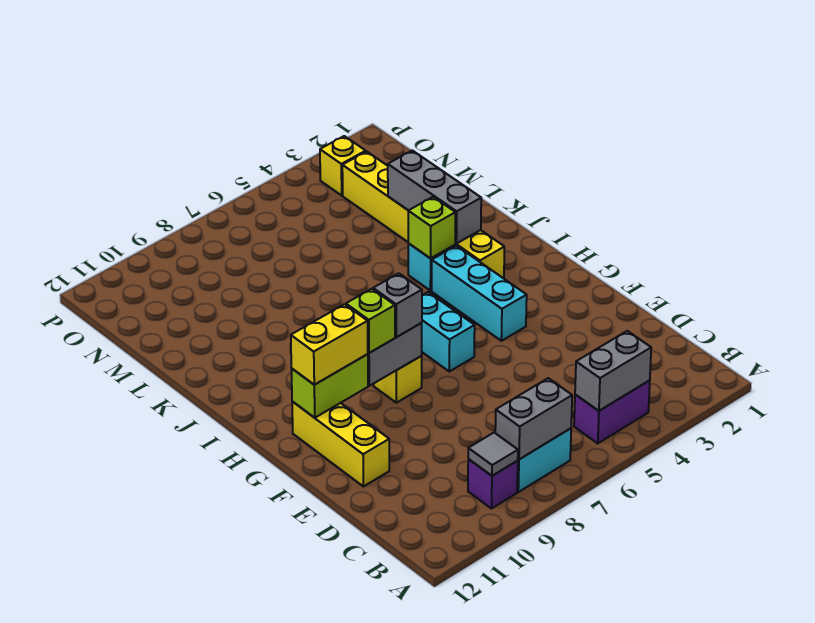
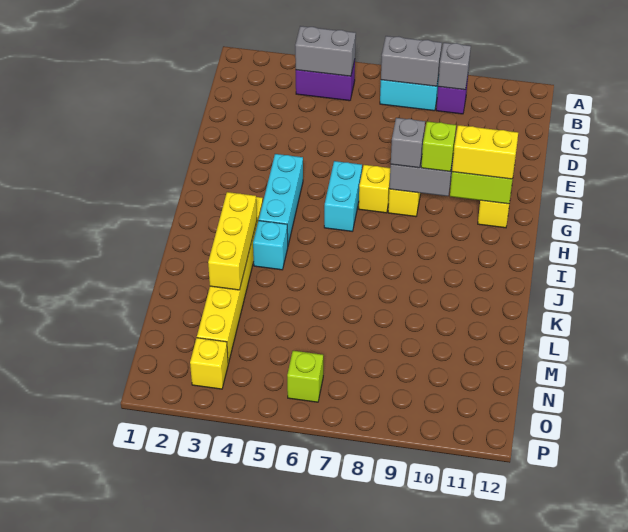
grey 1x1 tile [468,433,518,476] -> grey 1x1 brick [438,43,471,90]
none -> yellow 1x1 brick [359,165,390,213]
grey 1x3 brick [388,150,481,244] -> yellow 1x3 brick [208,192,257,290]
lime 1x1 brick [408,197,455,258] -> lime 1x1 brick moved to [287,351,323,402]

